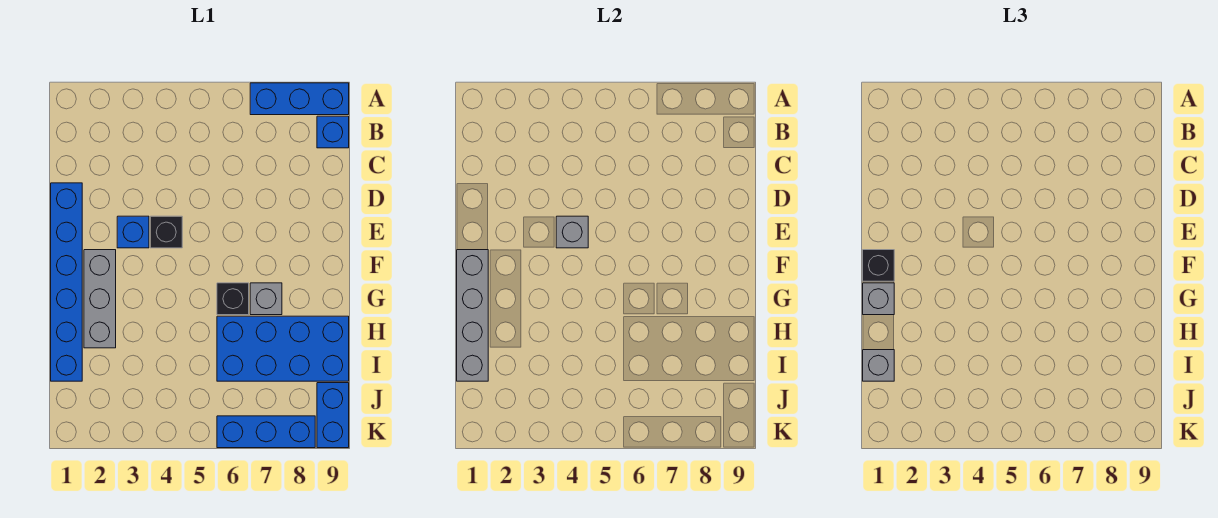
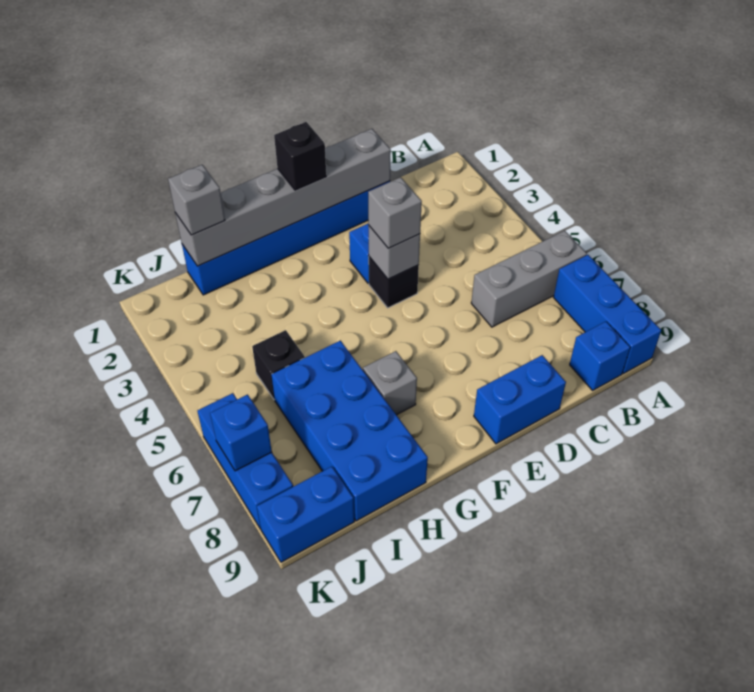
none -> blue 1x2 brick [474,355,566,444]
grey 1x4 brick [457,250,488,381] -> grey 1x6 brick [175,129,391,266]
grey 1x3 brick [84,250,116,348] -> grey 1x3 brick moved to [471,231,587,327]
grey 1x1 brick [863,283,894,315] -> grey 1x1 brick moved to [368,177,422,248]
black 1x1 brick [217,283,249,315] -> black 1x1 brick moved to [252,330,305,400]
none -> blue 1x1 brick [210,395,272,471]

